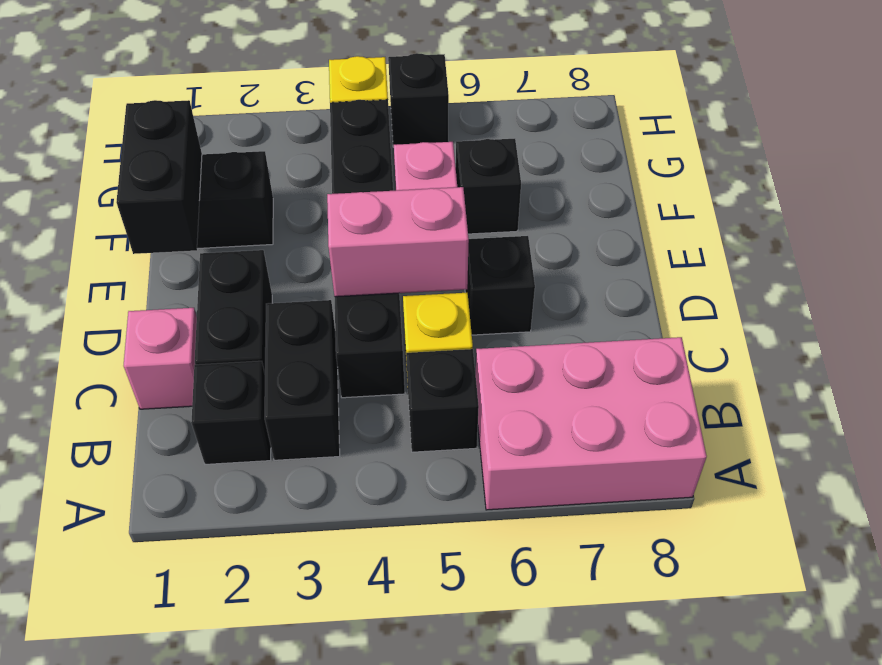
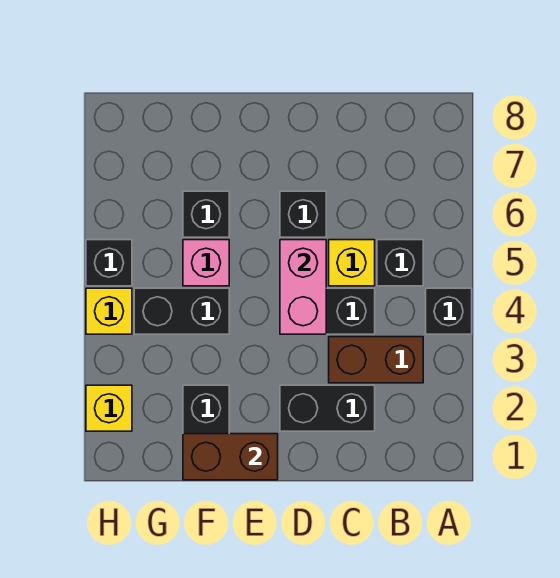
pink 2x3 brick [476,337,707,510] -> none
black 1x1 brick [191,361,271,464] -> black 1x1 brick moved to [426,288,472,334]
black 1x2 brick [265,300,340,460] -> brown 1x2 brick [329,337,423,383]
pink 1x1 brick [124,308,197,409] -> none
black 1x2 brick [117,100,202,254] -> brown 1x2 brick [183,434,278,480]
none -> yellow 1x1 brick [86,385,132,431]

